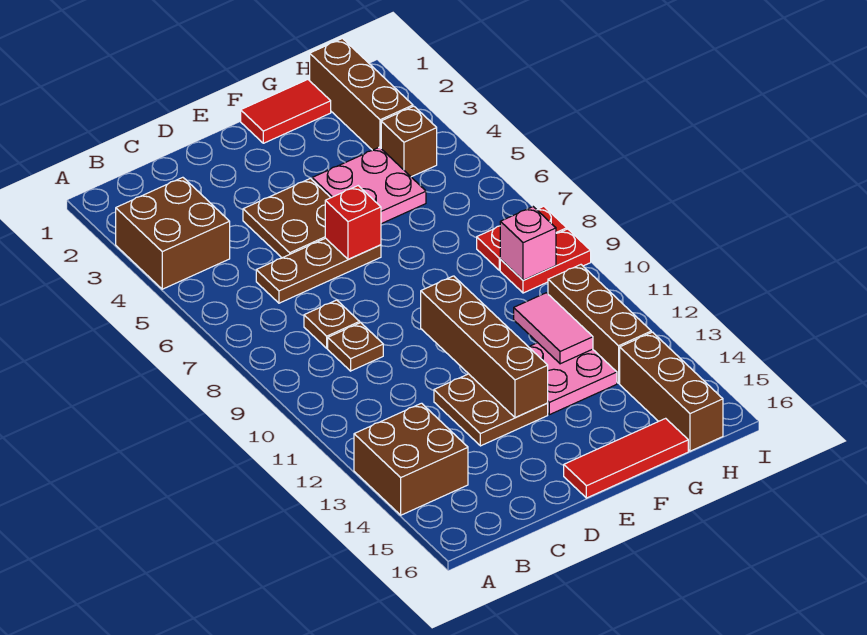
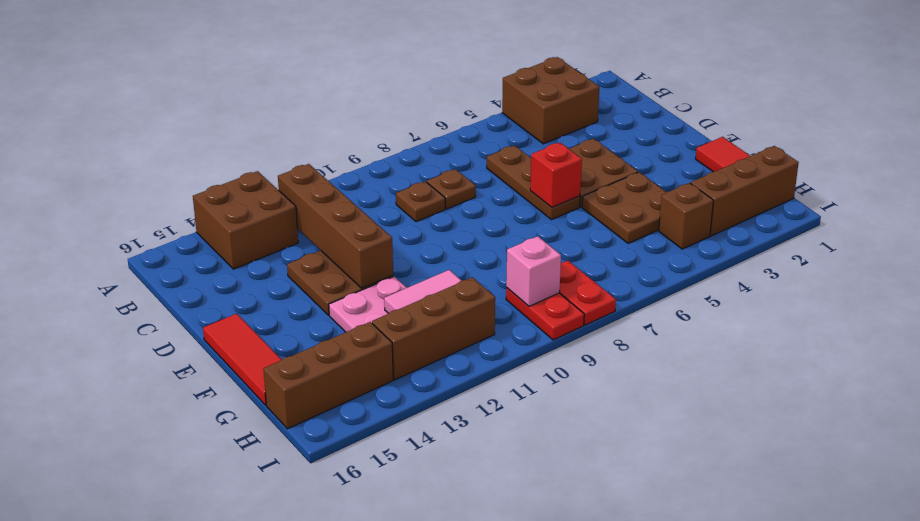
brown 1x4 brick [421,276,548,417] -> brown 1x4 brick turned to [278,164,393,288]
pink 2x2 plate [312,147,426,224] -> brown 2x2 plate [582,172,667,243]

